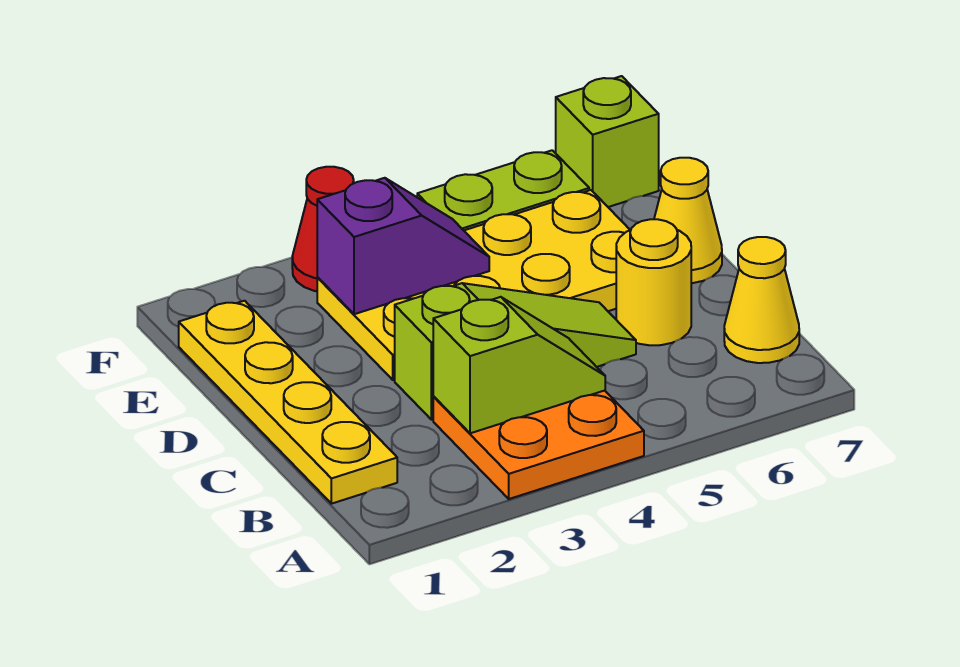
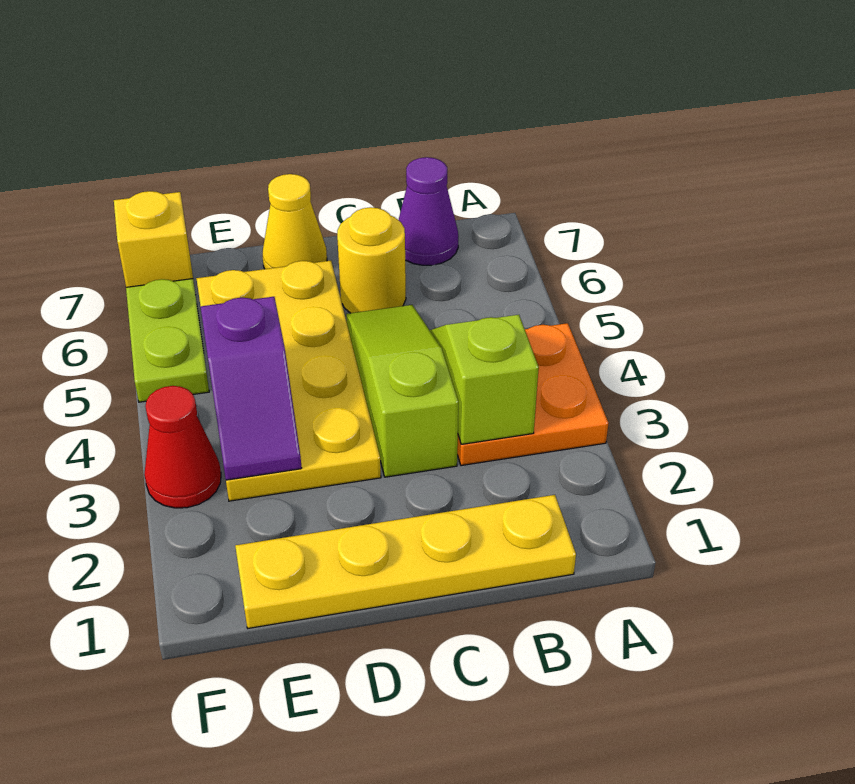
yellow 1x1 cone [724,237,799,363] -> purple 1x1 cone [399,157,458,265]
purple 1x2 slope [317,178,489,314] -> purple 1x2 slope turned to [200,297,302,480]
lime 1x1 brick [556,76,659,207] -> yellow 1x1 brick [114,191,193,287]

